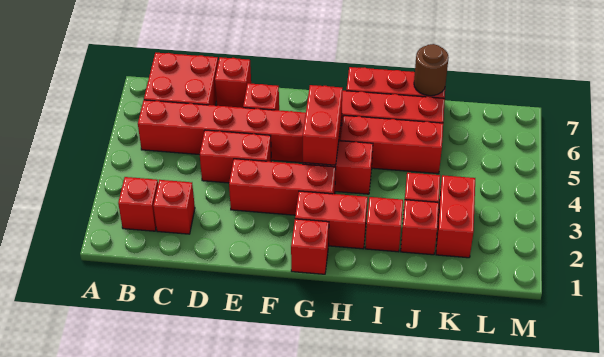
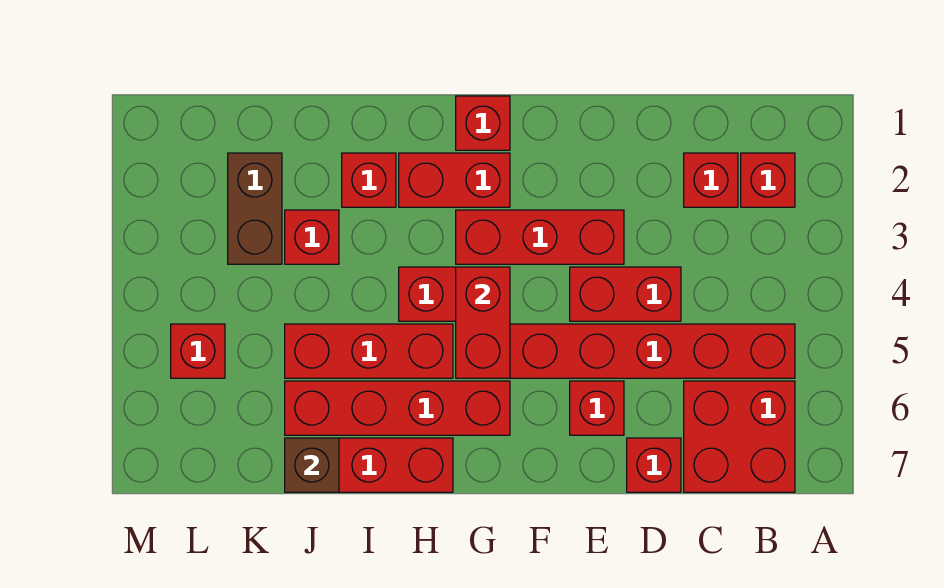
red 1x1 brick [401,200,439,255] -> red 1x1 brick moved to [171,324,225,378]
brown 1x1 round brick [414,44,449,96] -> brown 1x1 brick [285,438,339,492]
red 1x2 brick [436,175,475,258] -> brown 1x2 brick [228,153,282,264]

